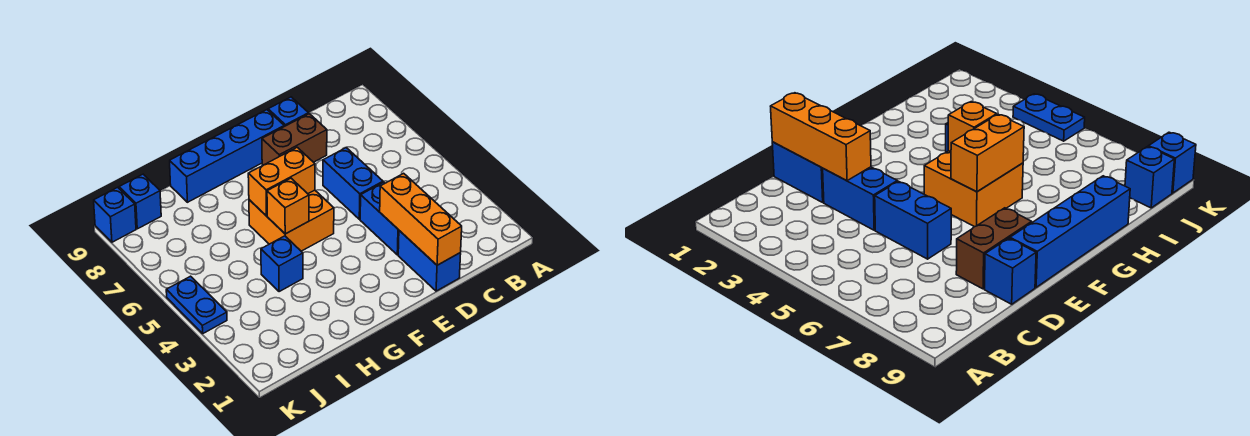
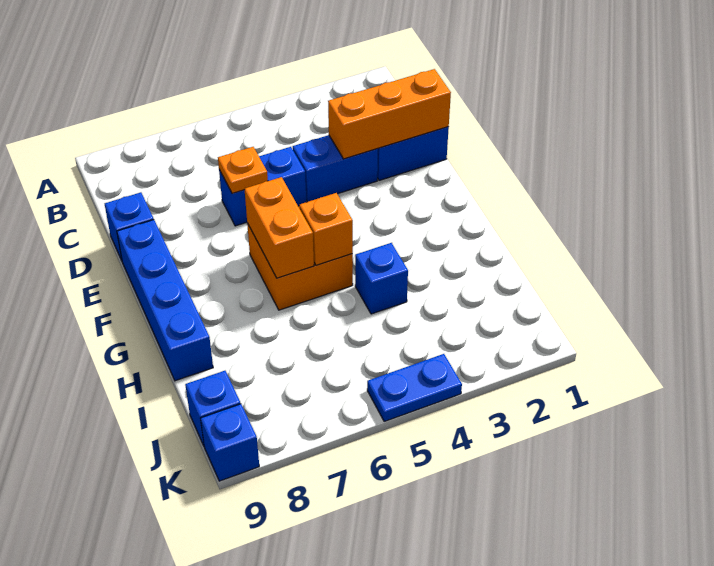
none -> orange 1x1 plate [218,147,268,194]
brown 1x2 brick [262,114,327,165] -> none

